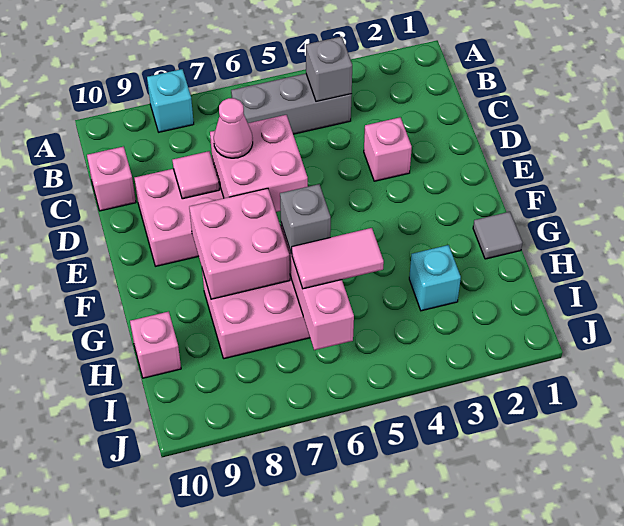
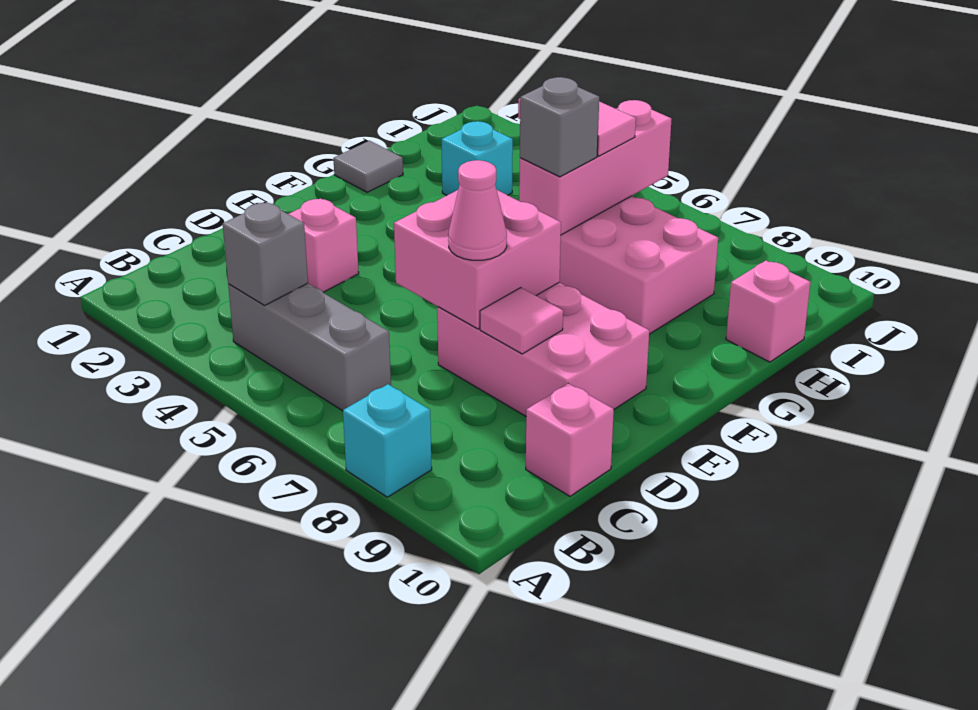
pink 2x2 brick [189,188,290,299] -> none

